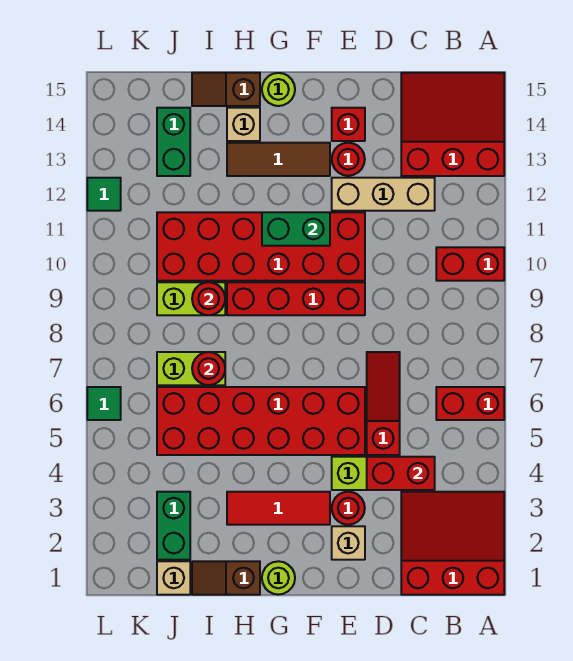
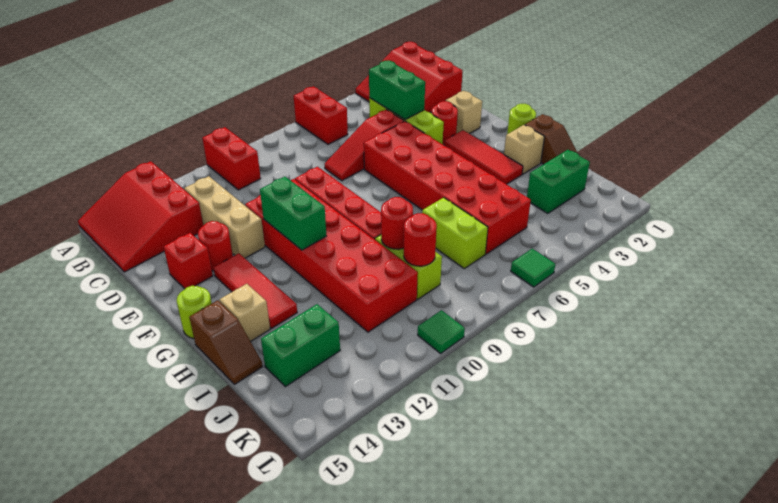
red 1x2 brick [367,457,435,490] -> green 1x2 brick [369,61,425,120]
brown 1x3 tile [227,143,330,176] -> red 1x3 tile [213,253,297,328]
red 1x1 round brick [192,352,225,385] -> red 1x1 round brick moved to [404,213,437,266]
tan 1x1 brick [157,561,190,595] -> tan 1x1 brick moved to [504,125,544,174]
green 1x1 tile [87,178,121,211] -> green 1x1 tile moved to [418,310,465,354]

